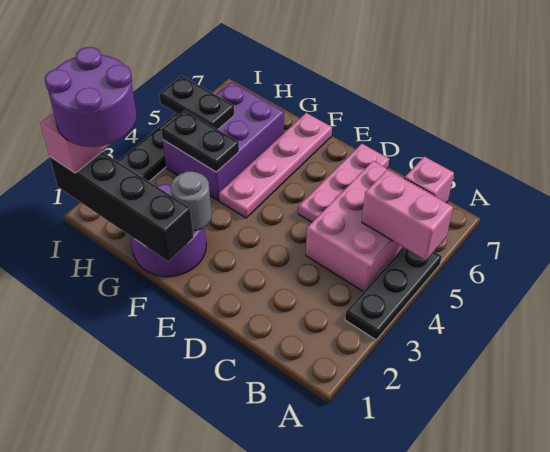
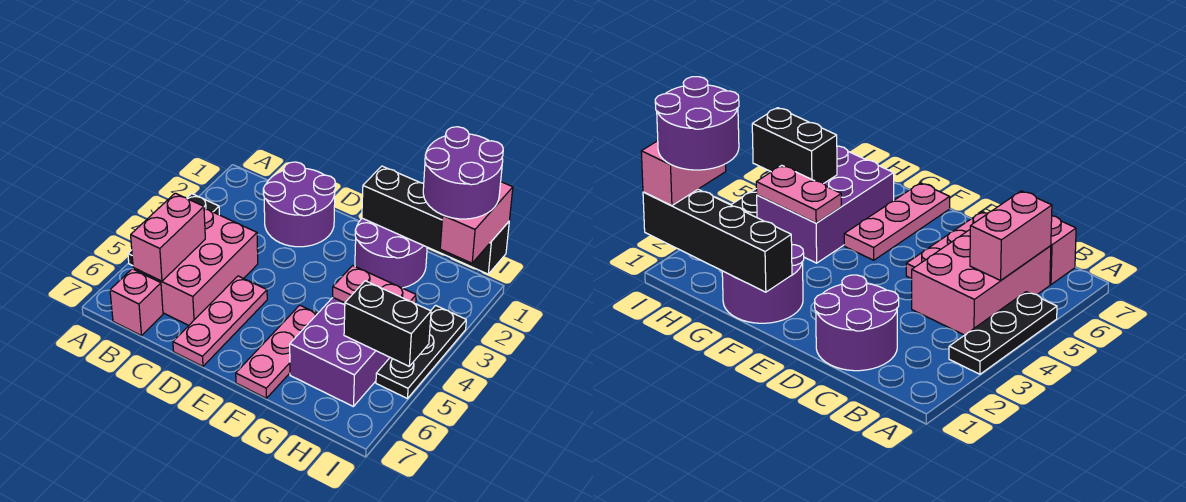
pink 1x2 brick [362,170,453,260] -> pink 1x2 brick turned to [131,193,205,281]
none -> purple 2x2 round brick [263,162,335,247]
grey 1x1 round brick [171,171,212,230] -> none
pink 1x4 plate [219,113,332,218] -> pink 1x3 plate [236,305,317,398]
black 1x2 plate [161,110,239,172] -> pink 1x2 plate [333,266,416,304]
black 1x2 plate [159,76,234,129] -> black 1x2 brick [344,281,431,366]

